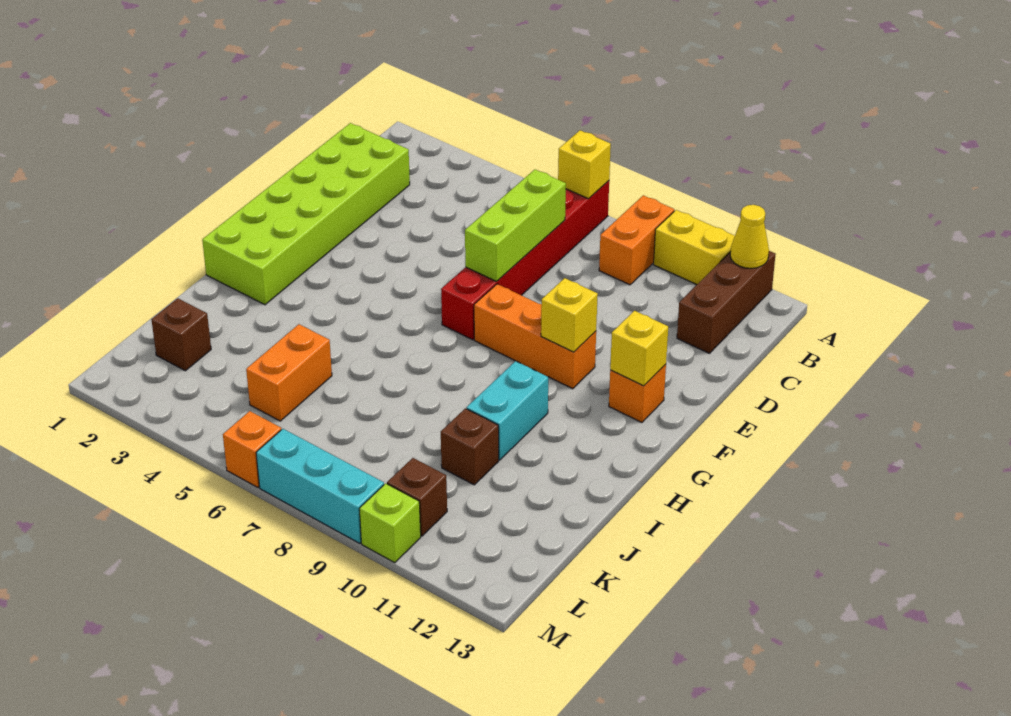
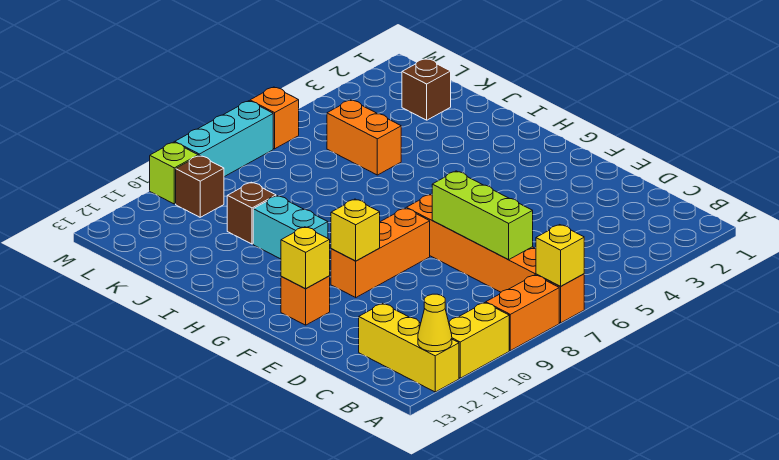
red 1x6 brick [441,181,609,340] -> orange 1x6 brick [406,194,584,323]
orange 1x2 brick [599,195,674,285] -> orange 1x2 brick turned to [486,275,559,351]
brown 1x3 brick [677,251,776,353] -> yellow 1x3 brick [359,303,459,392]
lime 2x6 brick [202,123,410,305] -> none

